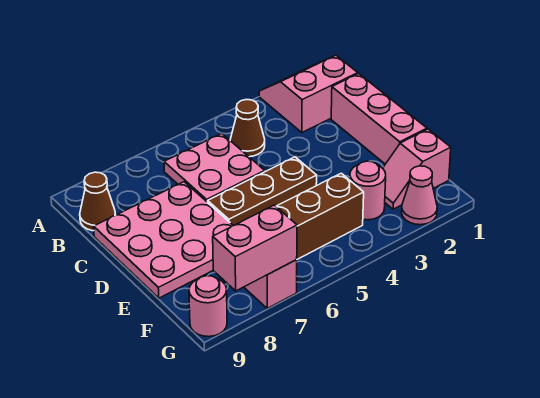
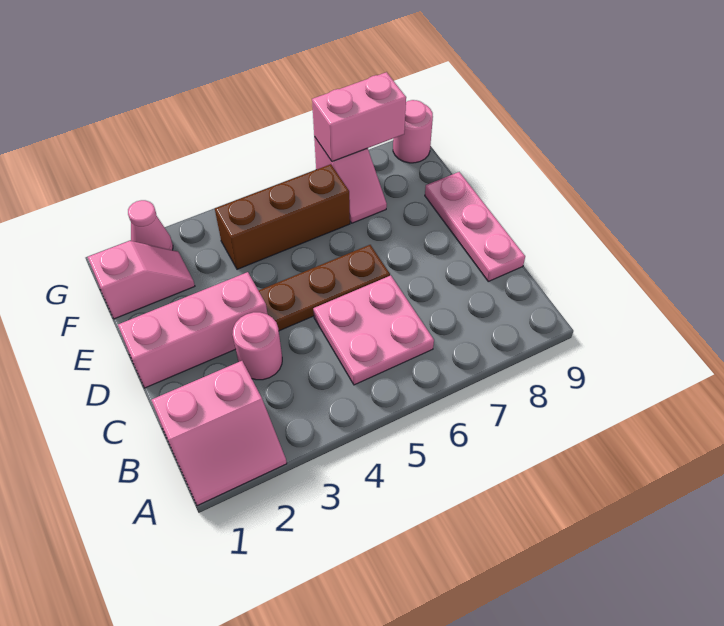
brown 1x1 cone [230,100,265,157] -> none
brown 1x1 cone [80,172,116,231] -> none
pink 1x3 brick [331,74,427,164] -> pink 1x3 brick turned to [118,272,267,388]
pink 3x3 plate [94,182,233,298] -> pink 1x3 plate [425,172,525,281]
pink 1x1 round brick [350,161,386,220] -> pink 1x1 round brick moved to [232,312,282,380]

